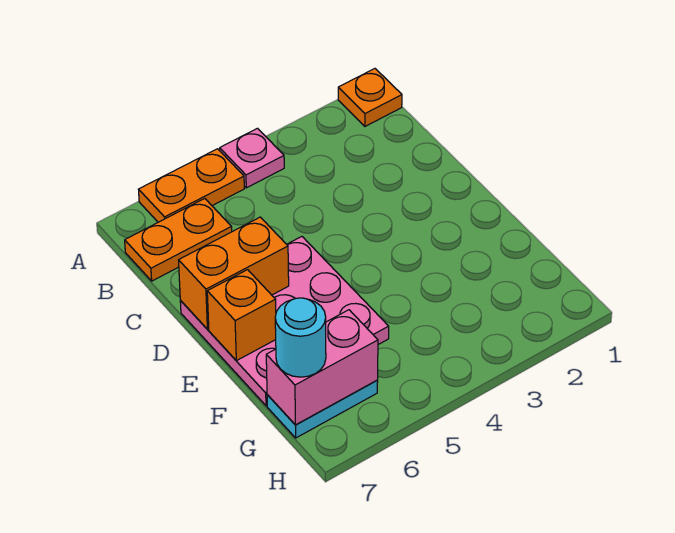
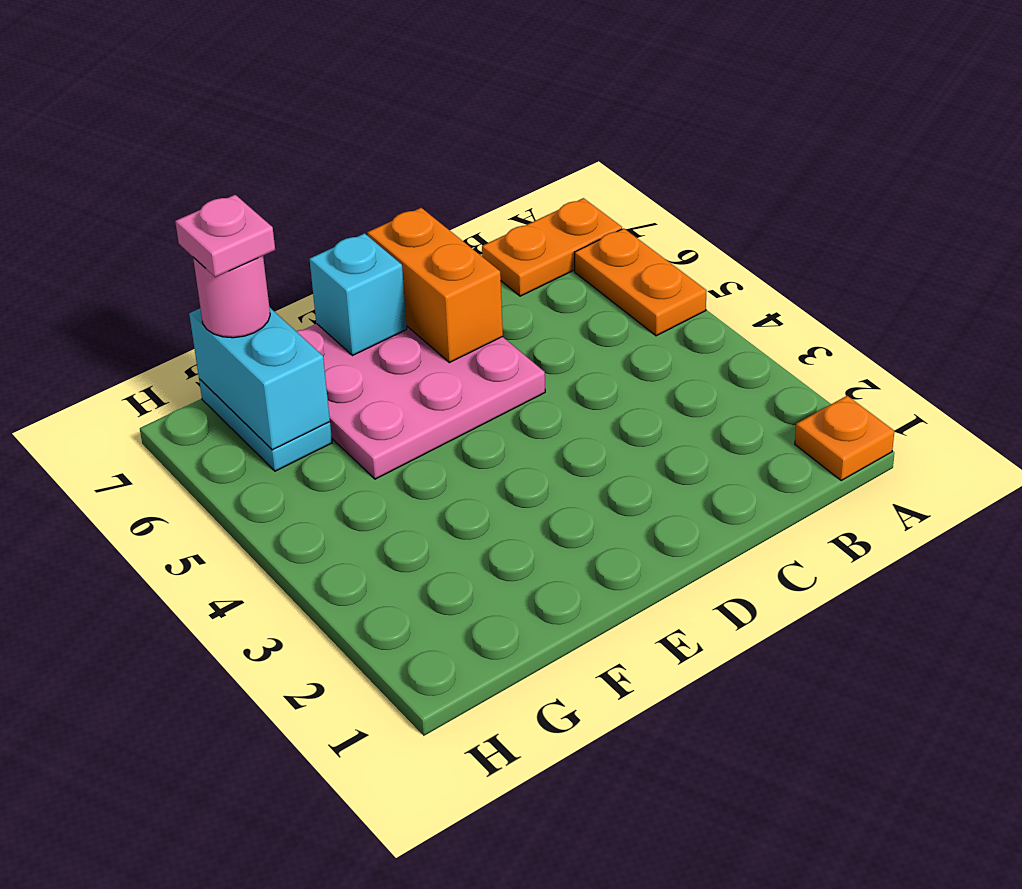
pink 1x1 plate [220,128,284,188] -> pink 1x1 plate moved to [175,195,275,277]
orange 1x2 plate [125,199,232,281] -> orange 1x2 plate turned to [482,198,622,296]
orange 1x1 brick [207,270,276,361] -> cyan 1x1 brick [310,233,407,356]
pink 1x2 brick [266,310,378,425] -> cyan 1x2 brick [189,307,330,450]
cyan 1x1 round brick [275,298,326,377] -> pink 1x1 round brick [193,256,270,338]

